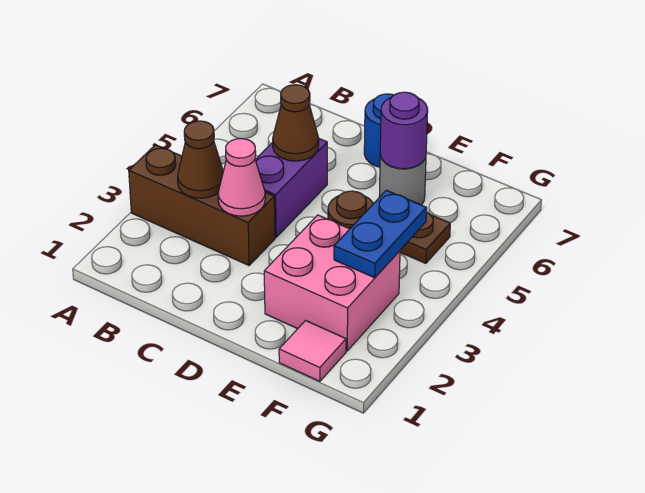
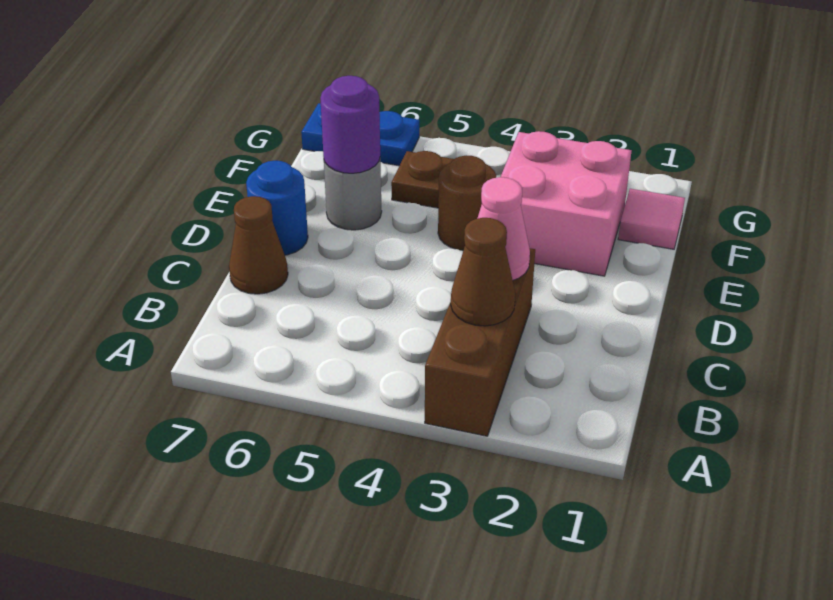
purple 1x2 brick [255,139,327,237] -> none
brown 1x1 cone [273,85,319,161] -> brown 1x1 cone moved to [229,196,288,294]
blue 1x2 plate [334,190,427,278] -> blue 1x2 plate moved to [301,103,419,166]

